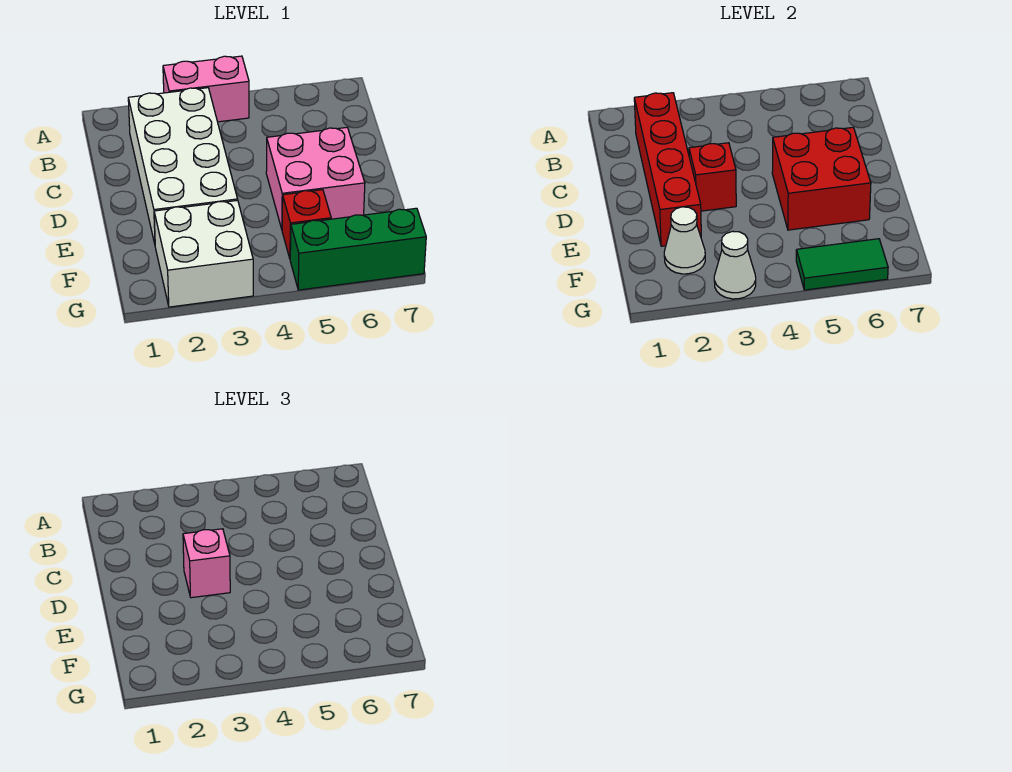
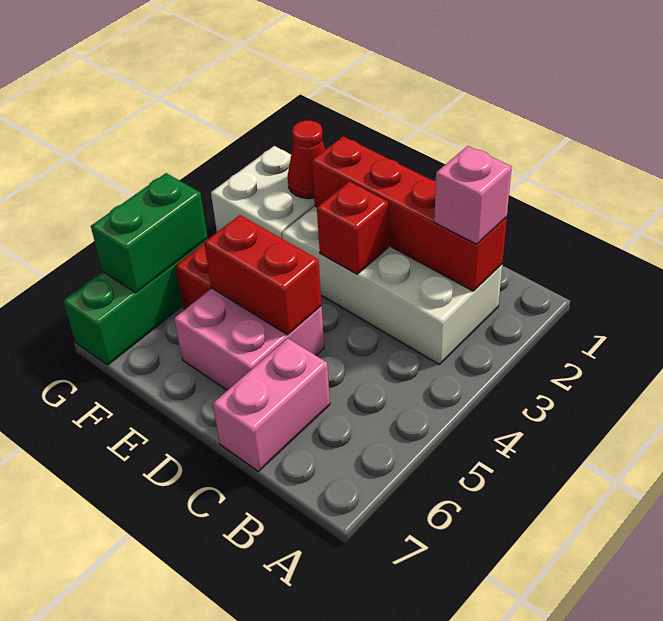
pink 1x2 brick [163,56,249,122] -> pink 1x2 brick moved to [213,338,330,471]
pink 1x1 brick [183,529,230,598] -> pink 1x1 brick moved to [434,146,512,244]
red 2x2 brick [772,127,871,230] -> red 1x2 brick [204,215,321,335]
white 1x1 cone [664,207,705,274] -> red 1x1 cone [288,120,325,199]
white 1x1 cone [714,231,756,299] -> none
green 1x2 tile [796,239,888,290] -> green 1x2 brick [91,173,208,293]

